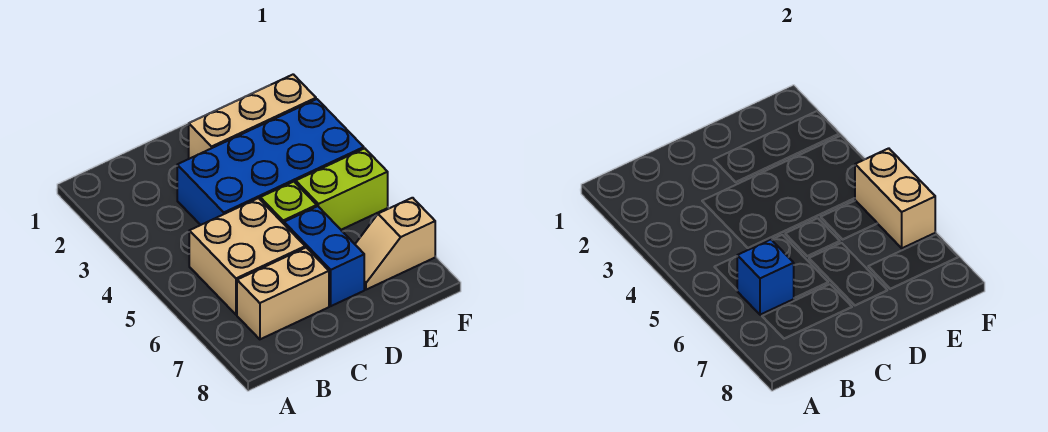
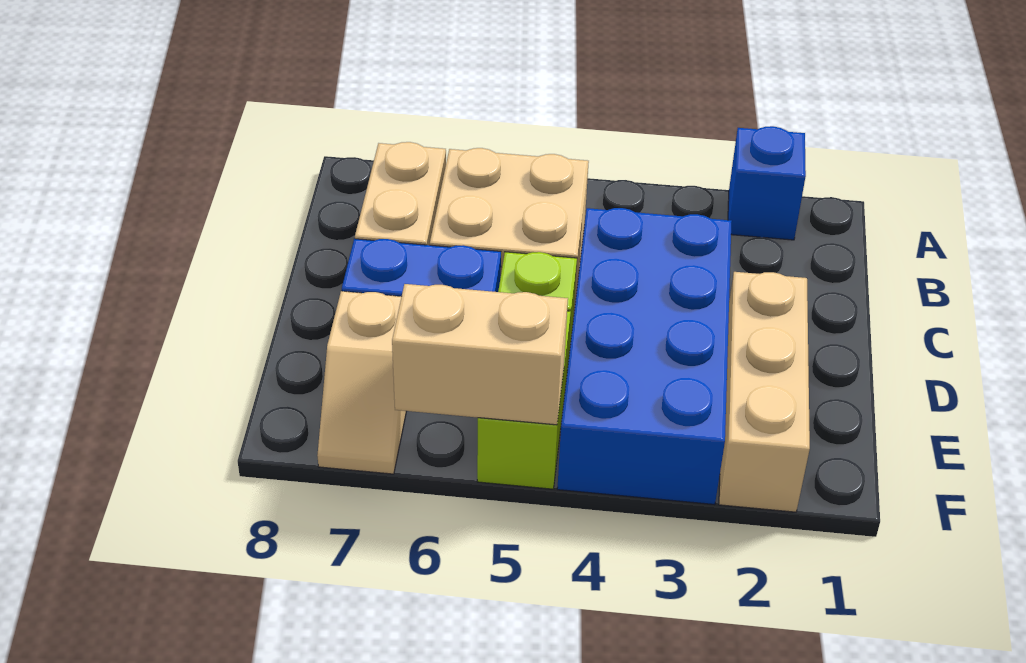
blue 1x1 brick [737,240,794,315] -> blue 1x1 brick moved to [728,126,806,240]
tan 1x2 slope [355,198,435,290] -> tan 1x2 slope turned to [317,291,406,474]

